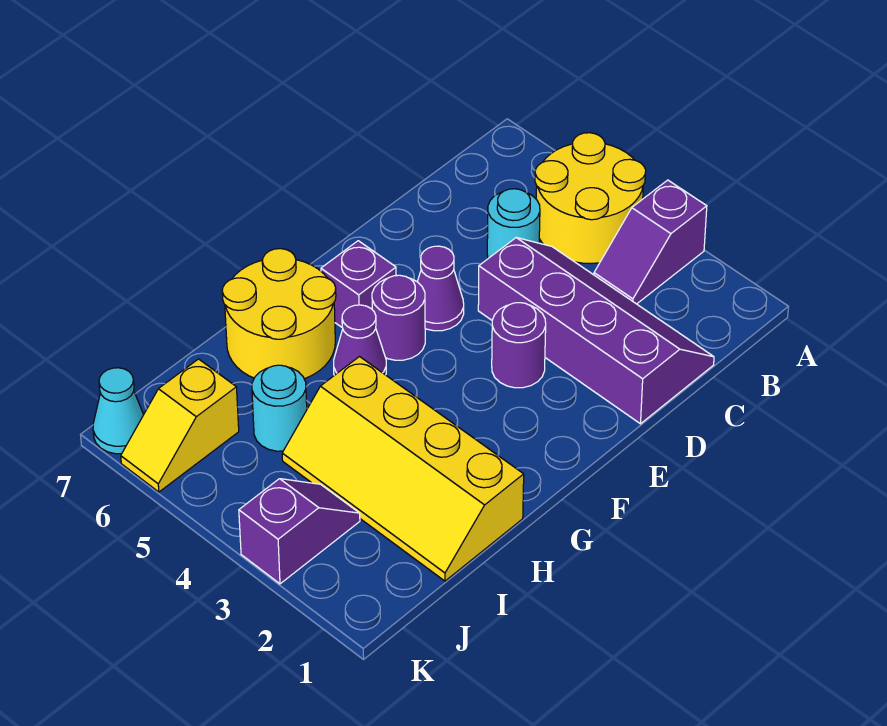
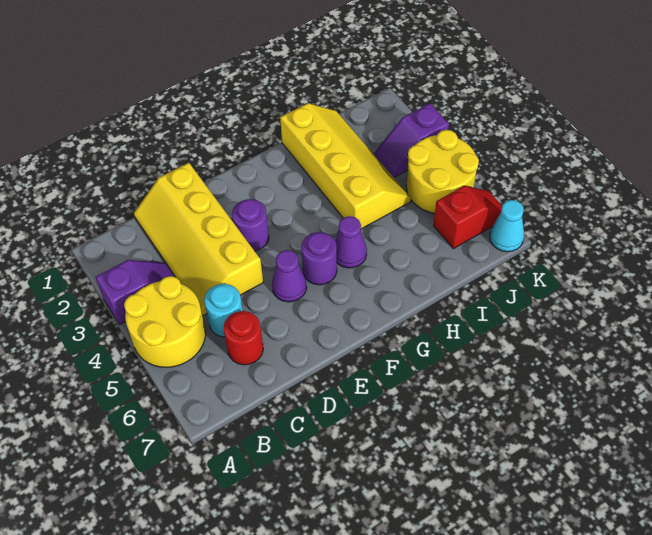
purple 2x4 slope [478,238,714,424] -> yellow 2x4 slope [134,163,263,316]
none -> red 1x1 round brick [223,311,263,365]
purple 1x1 brick [321,241,396,327] -> none
yellow 2x2 round brick [222,249,336,379] -> yellow 2x2 round brick moved to [406,130,479,213]
cyan 1x1 round brick [252,365,307,451] -> none
yellow 1x2 slope [121,359,239,492] -> red 1x2 slope [433,186,502,249]

